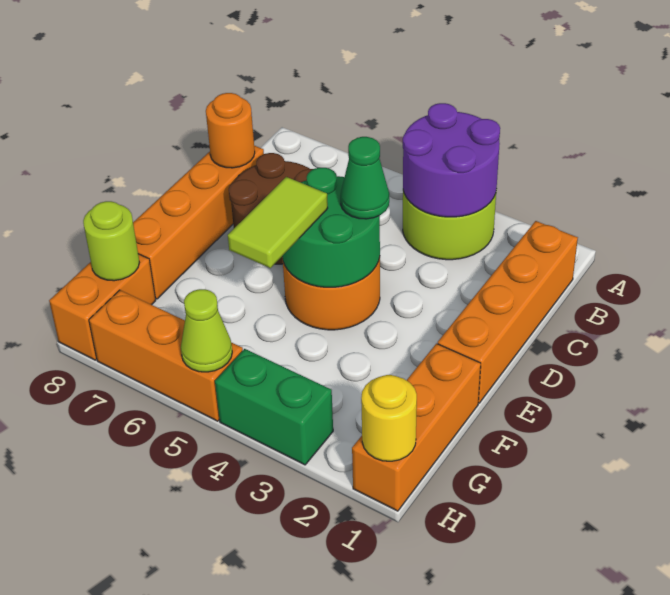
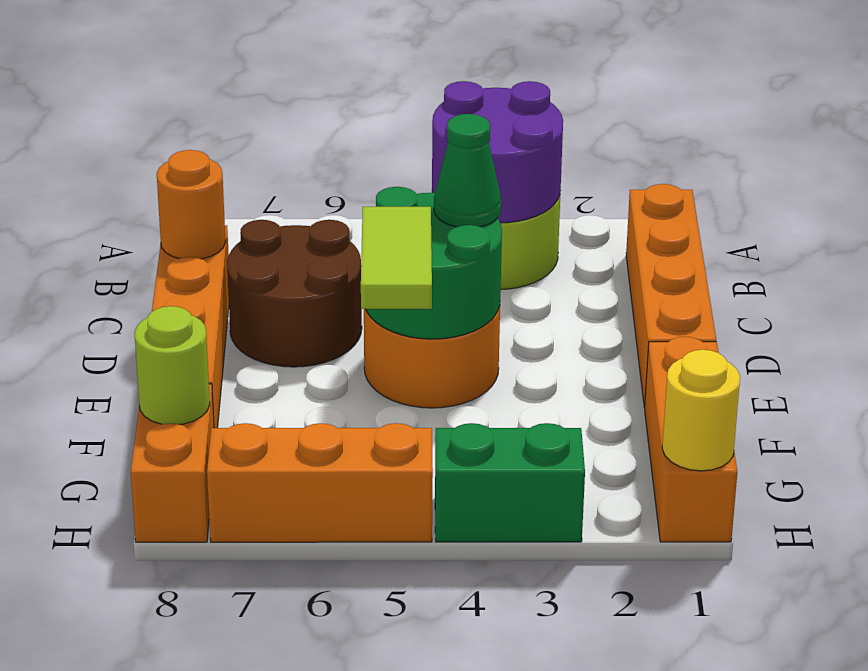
lime 1x1 cone [181,289,232,372] -> none

